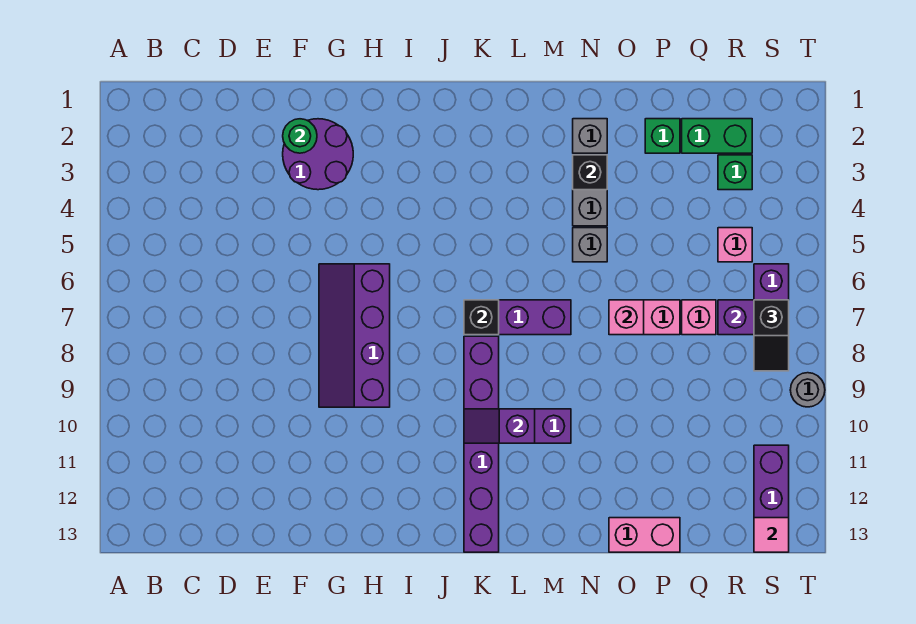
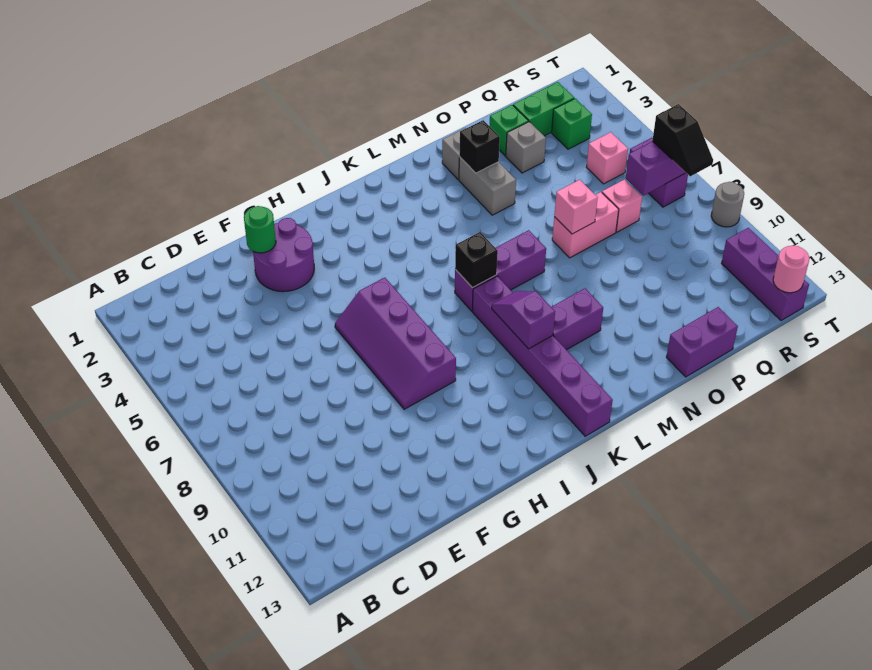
purple 1x2 slope [464,409,535,443] -> purple 1x2 slope turned to [492,291,555,349]
grey 1x1 brick [573,228,607,262] -> grey 1x1 brick moved to [506,122,546,173]
pink 1x2 brick [609,518,680,552] -> purple 1x2 brick [666,307,738,377]
pink 1x1 tile [754,518,789,552] -> pink 1x1 round brick [773,246,809,293]

